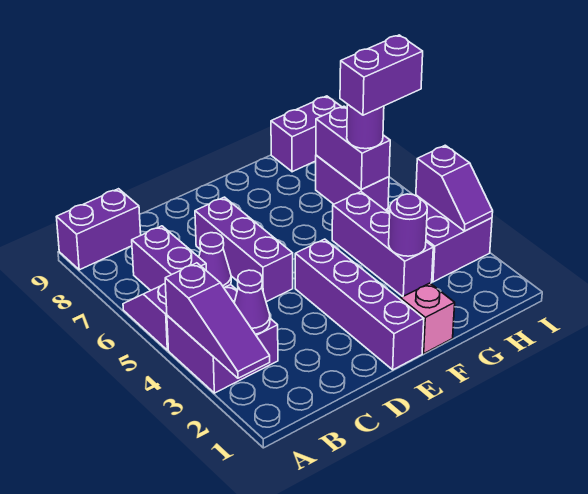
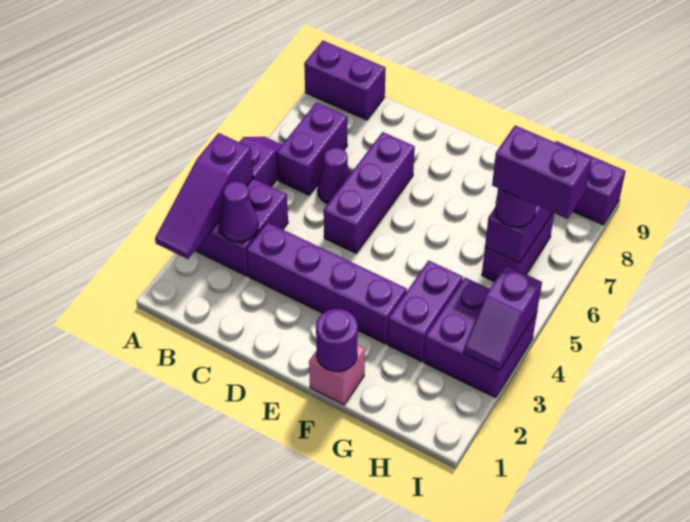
purple 1x4 brick [295,239,424,370] -> purple 1x4 brick turned to [247,222,407,344]
purple 1x3 brick [332,192,433,297] -> purple 1x2 brick [388,261,463,362]
purple 1x1 round brick [389,194,427,256] -> purple 1x1 round brick moved to [316,309,358,372]

